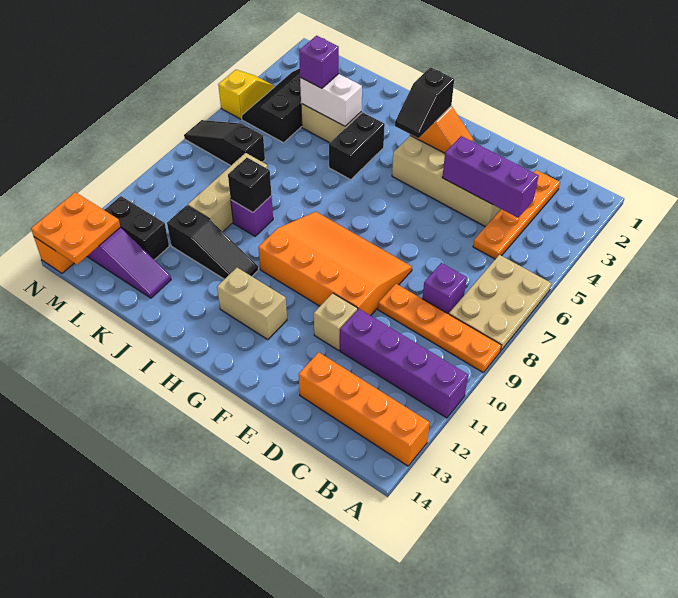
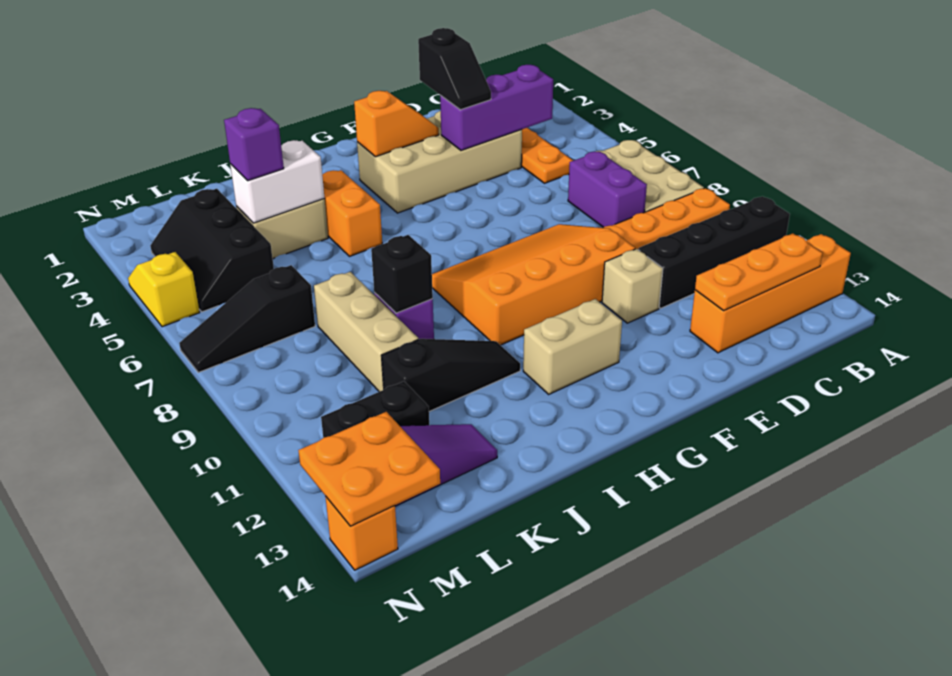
purple 1x4 brick [340,309,468,418] -> black 1x4 brick [638,196,790,308]
none -> orange 1x3 plate [695,234,823,310]
purple 1x1 brick [423,263,467,314] -> purple 1x2 brick [568,151,647,227]
black 1x2 slope [395,67,454,138] -> black 1x2 slope moved to [418,28,491,110]
black 1x2 brick [329,112,385,180] -> orange 1x2 brick [322,170,382,256]

